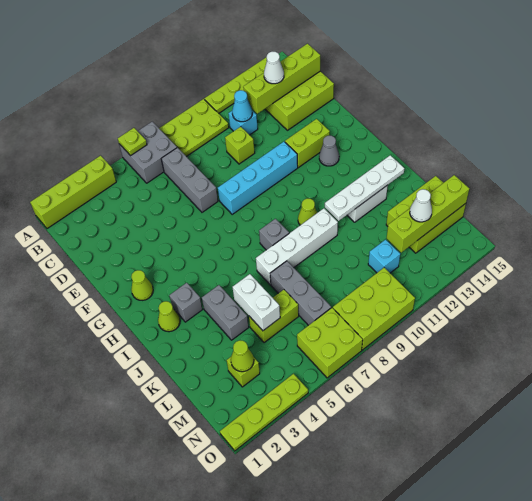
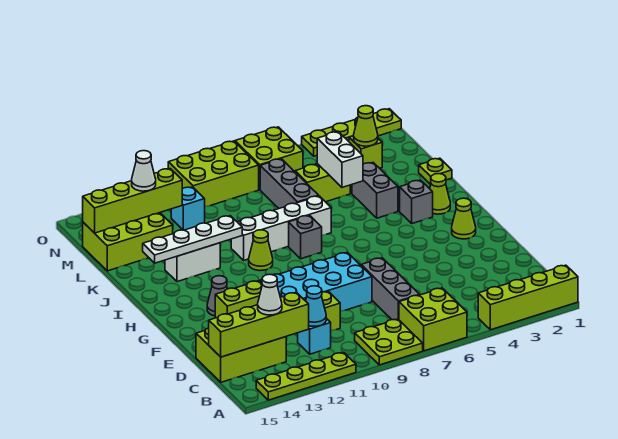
grey 2x2 brick [119,122,177,183] -> lime 2x2 brick [399,288,467,351]
lime 1x1 plate [118,128,147,156] -> lime 1x1 plate moved to [419,158,452,185]
lime 2x3 plate [159,99,229,157] -> lime 2x2 plate [355,319,423,365]
cyan 1x4 brick [218,142,298,214] -> cyan 2x4 brick [260,252,372,312]

